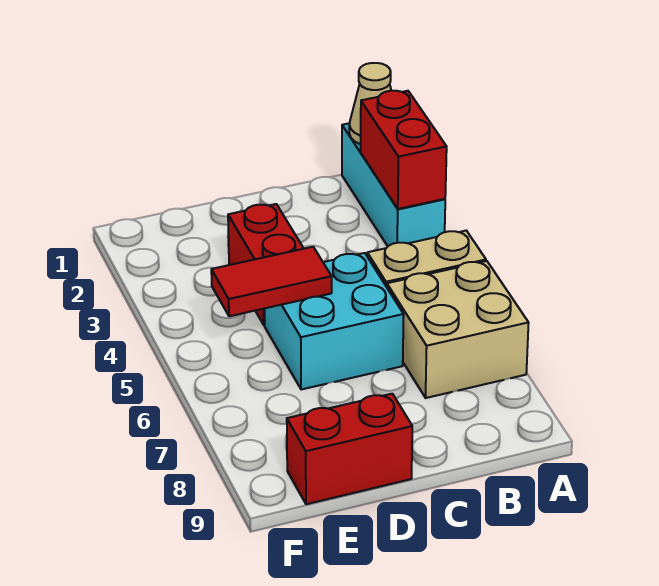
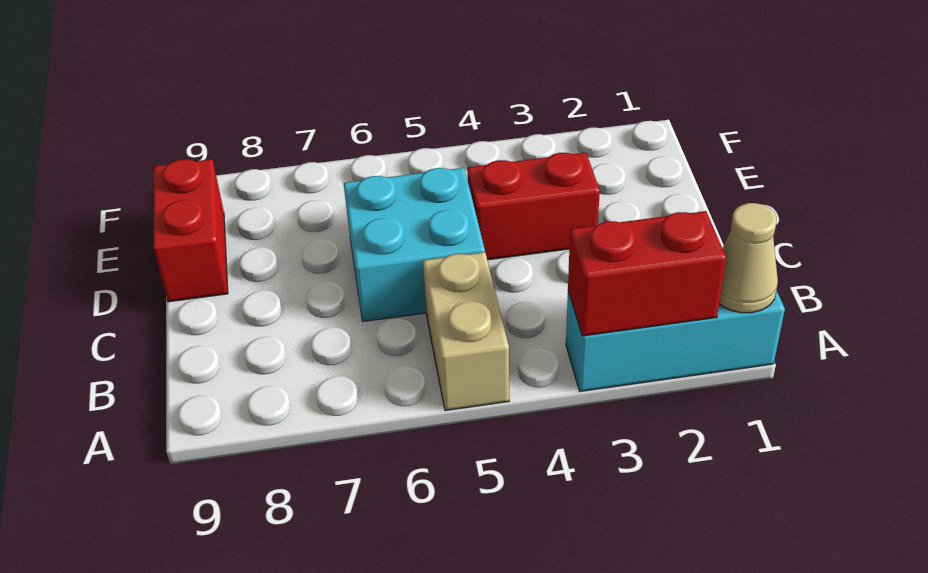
tan 2x2 brick [387,261,529,398] -> none
red 1x2 tile [211,247,332,316] -> none

